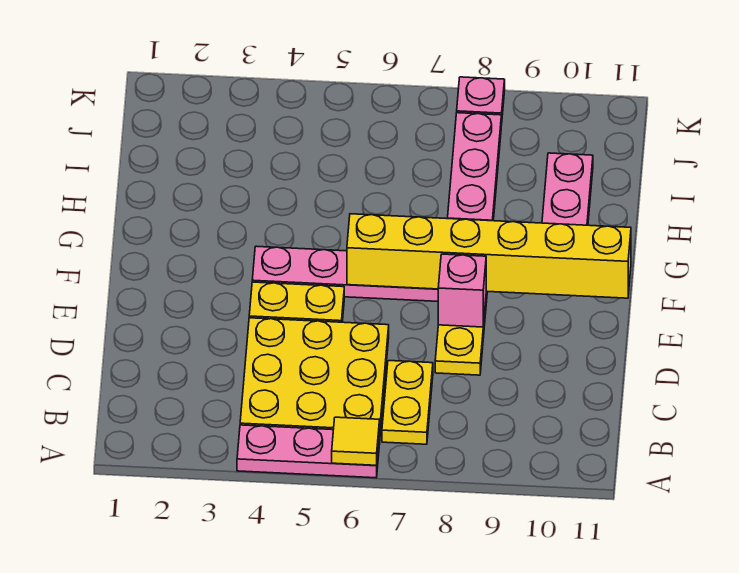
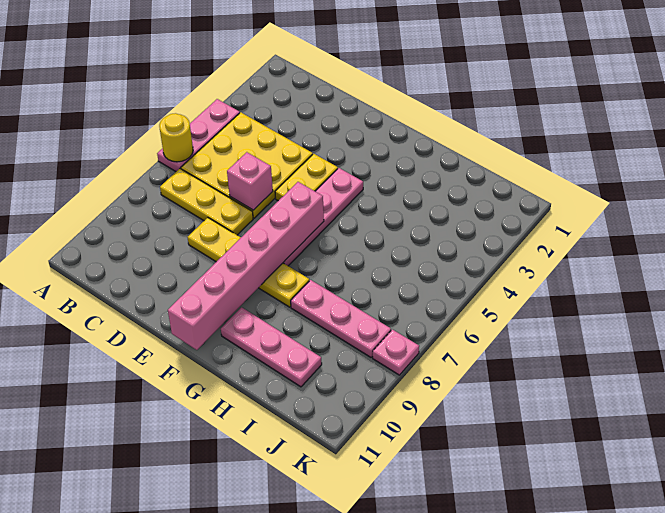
yellow 1x1 tile [332,417,380,465] -> yellow 1x1 round brick [159,113,193,162]
yellow 1x2 plate [382,361,433,444] -> yellow 1x3 plate [160,169,253,235]
pink 1x1 brick [438,254,486,327] -> pink 1x1 brick moved to [227,152,273,210]
yellow 1x6 brick [347,214,631,298] -> pink 1x6 brick [168,182,324,350]

